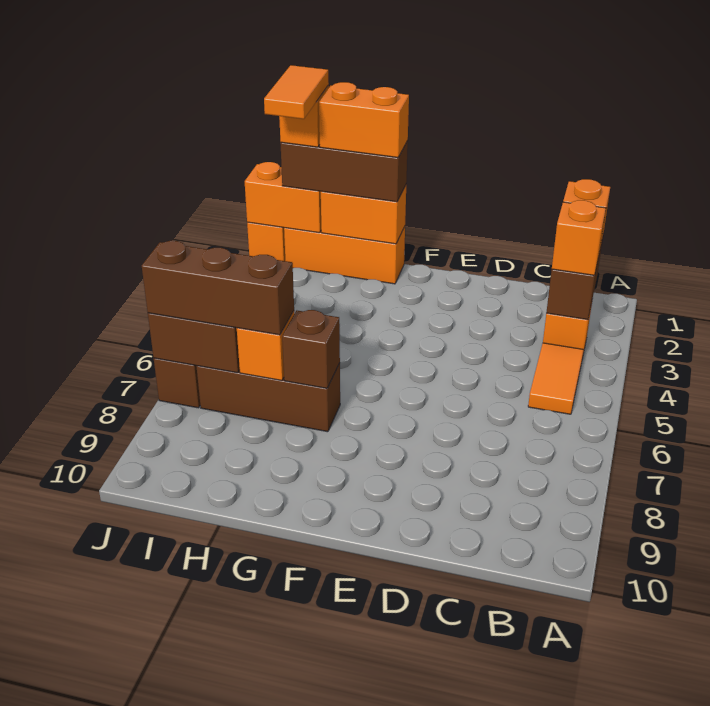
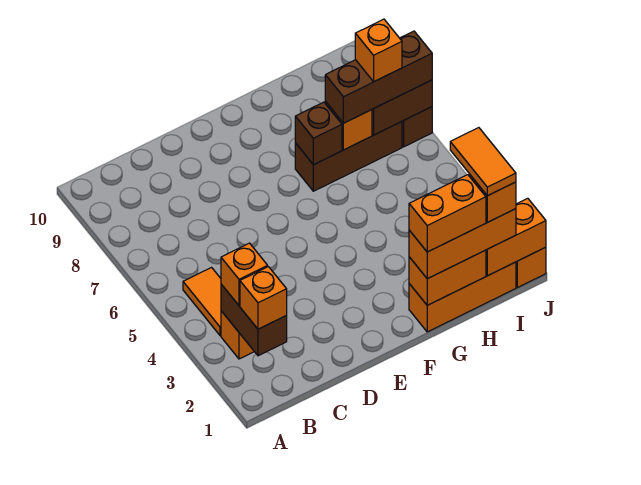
brown 1x3 brick [281,141,408,202] -> orange 1x3 brick [409,209,516,279]
none -> orange 1x1 brick [355,19,402,81]

